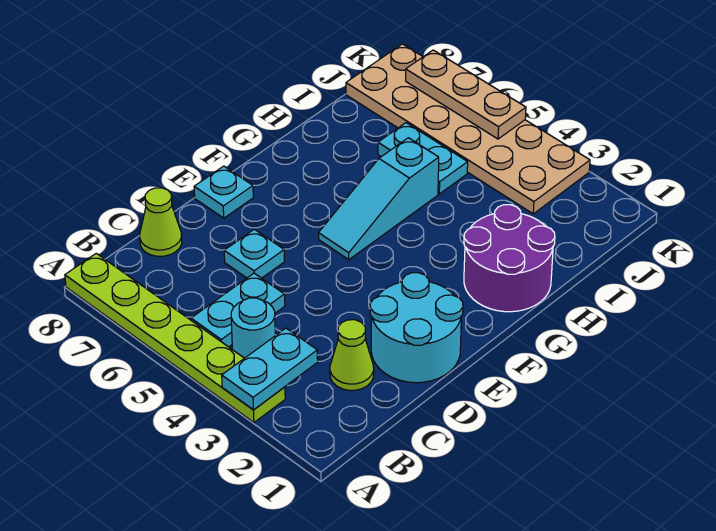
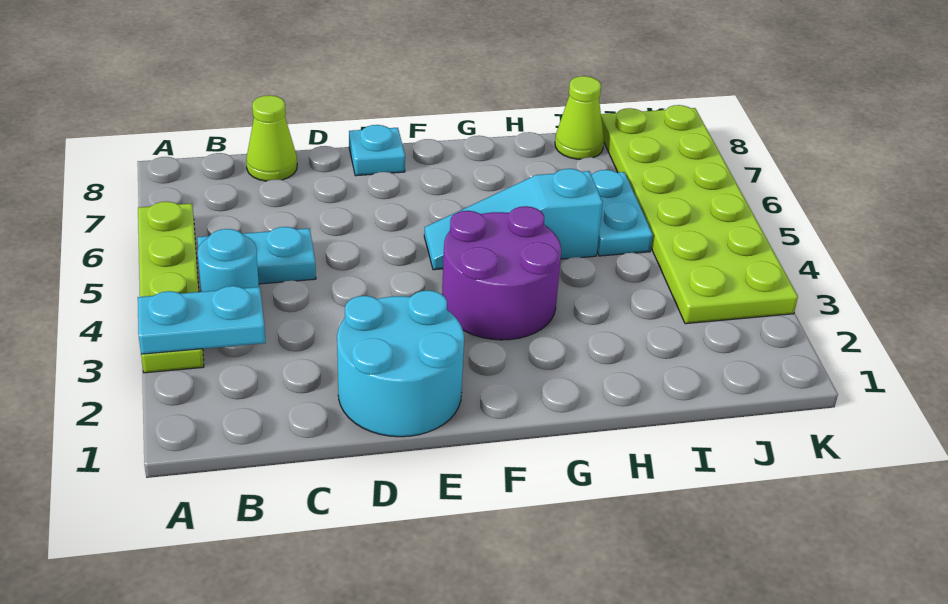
lime 1x6 plate [65,253,285,422] -> lime 1x4 plate [138,201,204,373]
lime 1x1 cone [330,320,374,390] -> lime 1x1 cone moved to [555,76,604,159]
cyan 1x1 plate [224,229,285,278] -> none
purple 2x2 round brick [464,205,555,312] -> purple 2x2 round brick moved to [442,206,561,340]
tan 2x6 plate [346,44,590,214] -> lime 2x6 plate [601,105,798,324]
tan 1x3 plate [406,50,526,139] -> none

